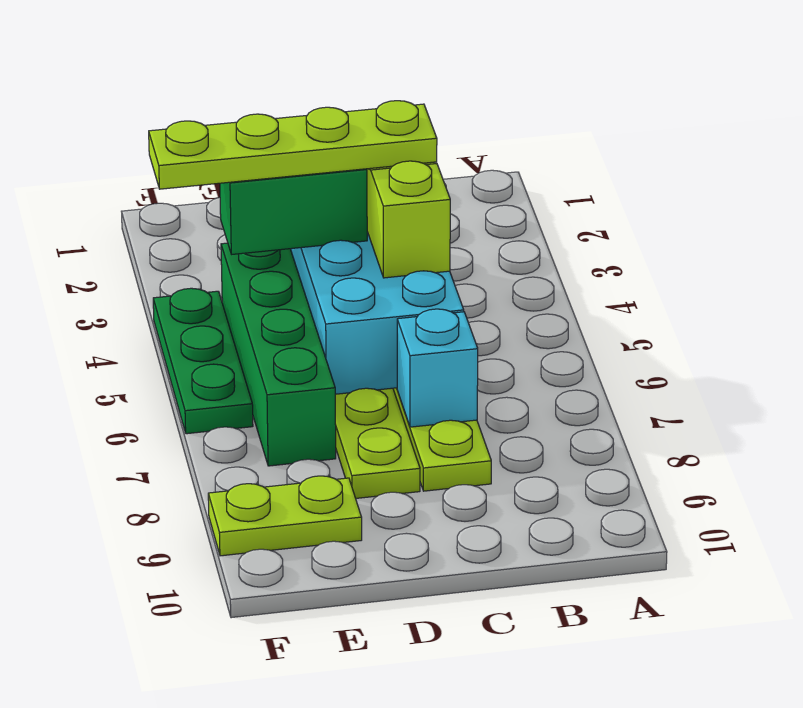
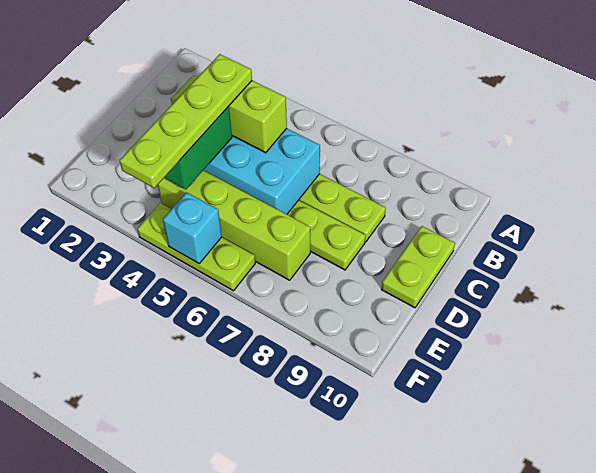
cyan 1x1 brick [397,309,478,427] -> cyan 1x1 brick moved to [163,192,222,263]
green 1x4 brick [221,243,336,466] -> lime 1x4 brick [158,170,310,280]
lime 1x2 plate [208,476,362,556] -> lime 1x2 plate moved to [381,226,455,308]
green 1x3 plate [153,288,253,434] -> lime 1x3 plate [137,203,255,291]

